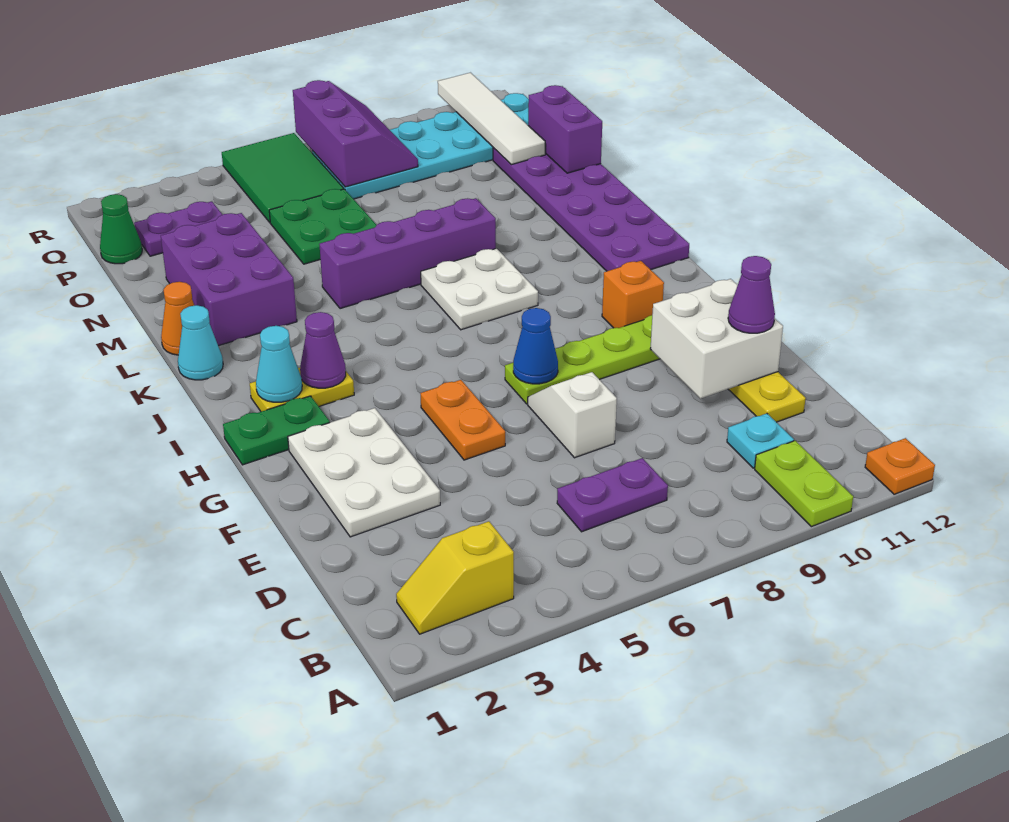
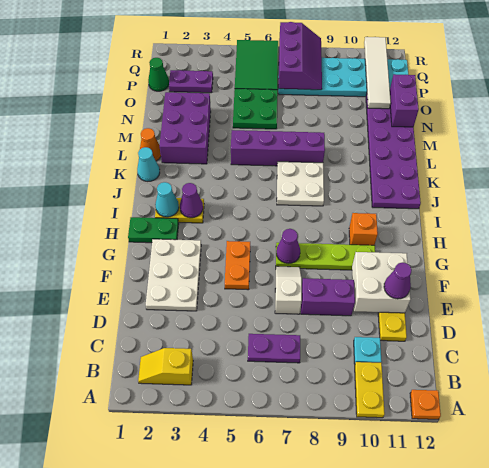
lime 1x2 plate [755,441,853,527] -> yellow 1x2 plate [355,362,385,418]
none -> purple 1x2 brick [301,278,355,316]
blue 1x1 cone [513,308,558,384] -> purple 1x1 cone [276,229,300,264]

